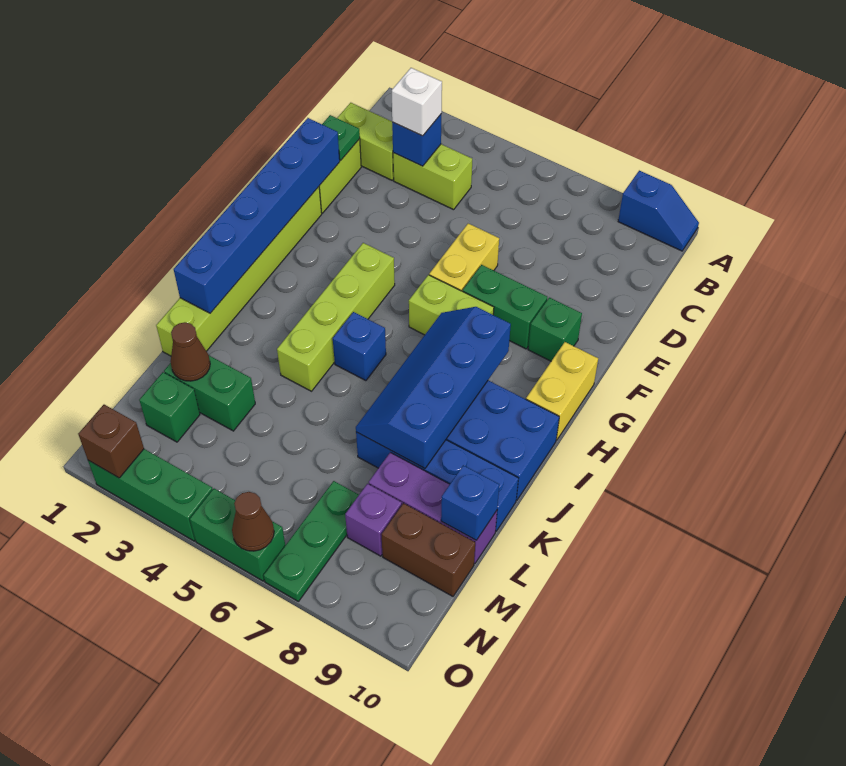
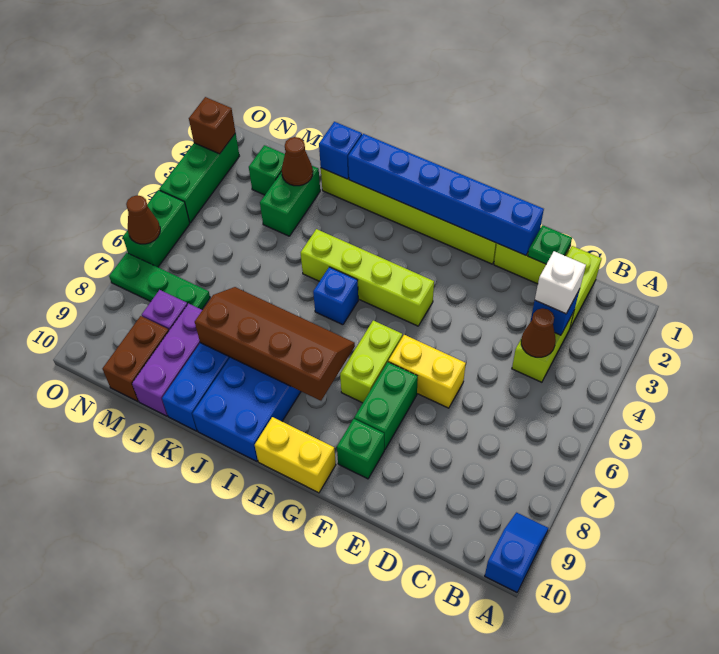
blue 1x2 slope [618,171,699,251] -> blue 1x2 slope turned to [485,513,548,592]
none -> brown 1x1 cone [521,308,556,357]
blue 2x4 slope [356,307,511,469] -> brown 2x4 slope [195,287,355,401]
blue 1x1 brick [441,465,499,540] -> blue 1x1 brick moved to [319,122,362,179]

